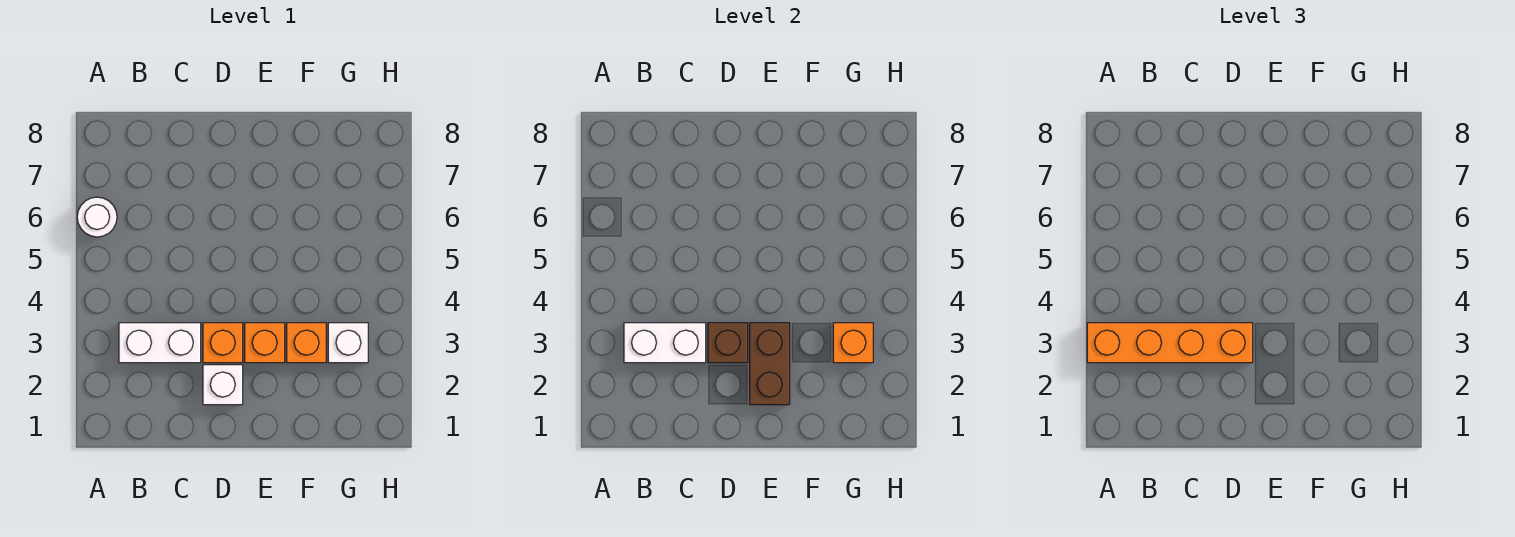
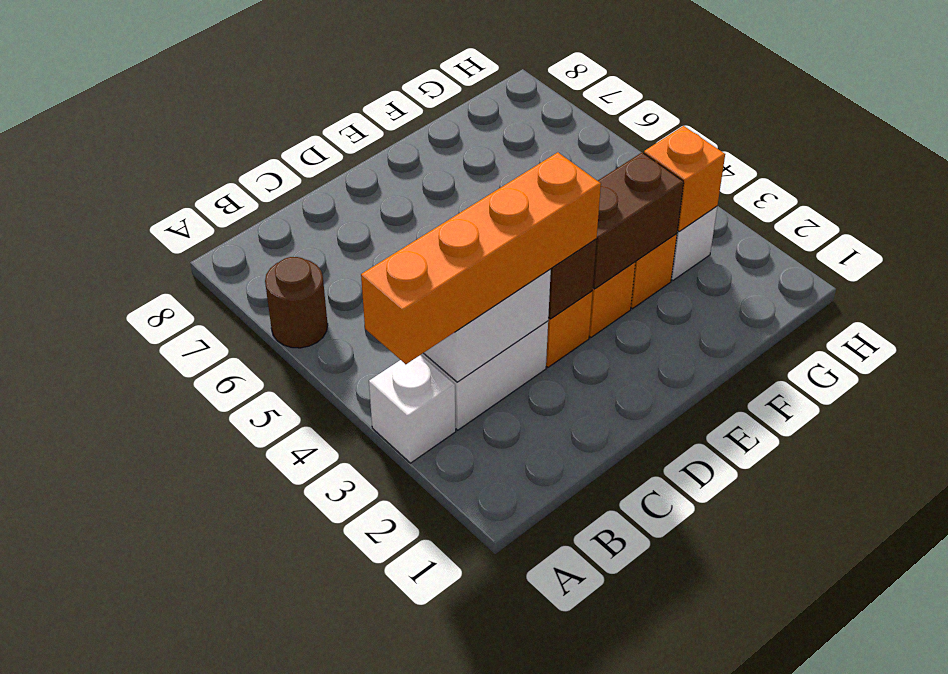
white 1x1 round brick [77,197,117,237] -> brown 1x1 round brick [265,257,328,348]
white 1x1 brick [203,365,243,405] -> white 1x1 brick moved to [369,355,456,463]
brown 1x2 brick [750,323,790,405] -> brown 1x2 brick turned to [593,152,684,289]

